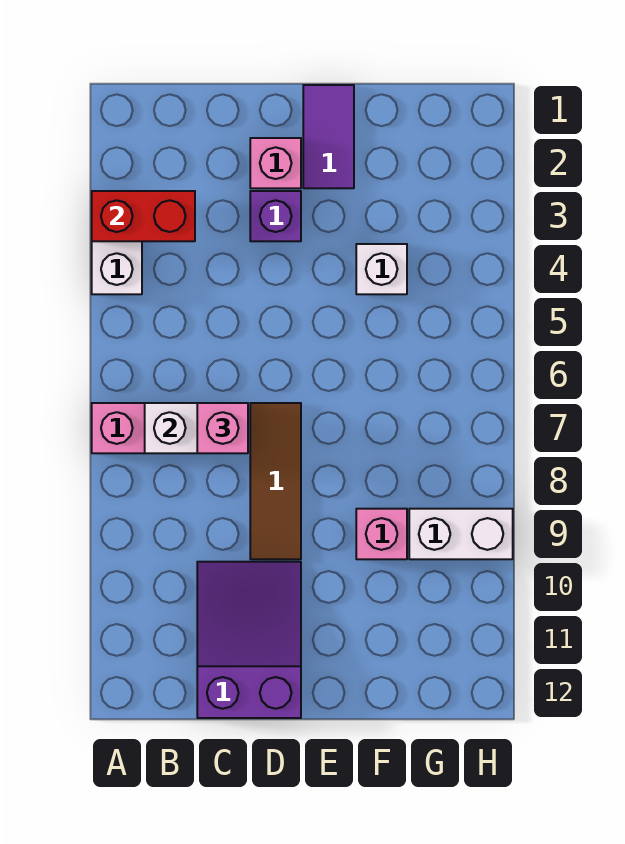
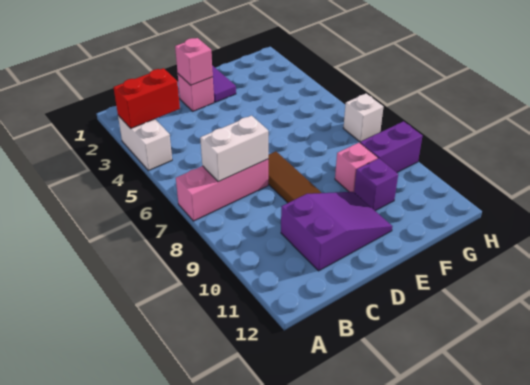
pink 1x1 brick [197,403,248,453] -> pink 1x1 brick moved to [175,38,213,85]
purple 2x3 slope [197,562,301,718] -> purple 2x3 slope turned to [281,192,392,271]
purple 1x1 brick [250,191,301,241] -> purple 1x1 brick moved to [354,158,398,211]
white 1x1 brick [356,244,407,294] -> white 1x1 brick moved to [343,94,383,142]
white 1x2 brick [409,509,513,559] -> purple 1x2 brick [360,121,422,173]

